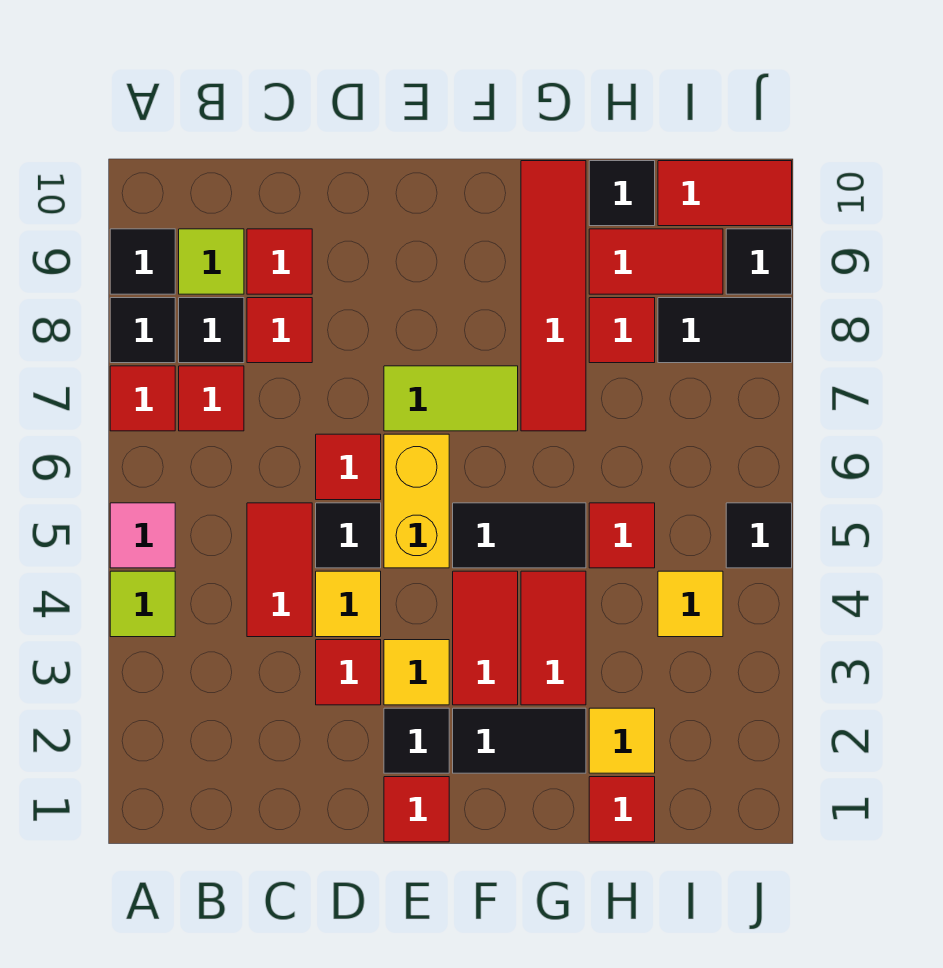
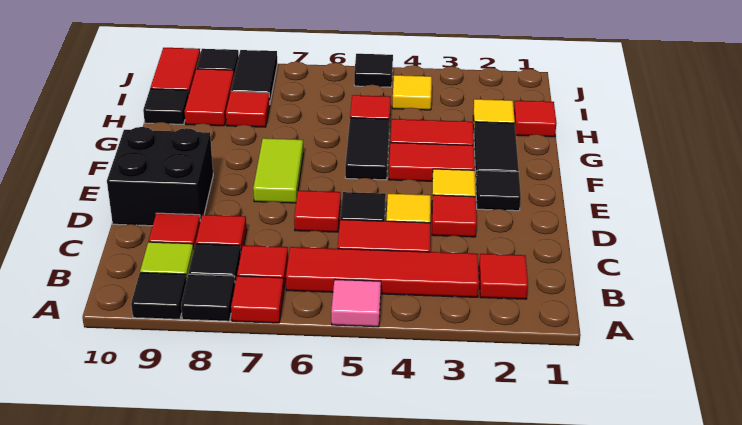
lime 1x1 tile [110,571,175,637] -> none
none -> black 2x2 brick [107,127,213,226]
red 1x1 tile [384,777,449,842] -> red 1x1 tile moved to [479,254,528,299]
yellow 1x2 brick [384,434,449,568] -> none
red 1x4 tile [521,161,586,431] -> red 1x4 tile moved to [286,247,479,297]

